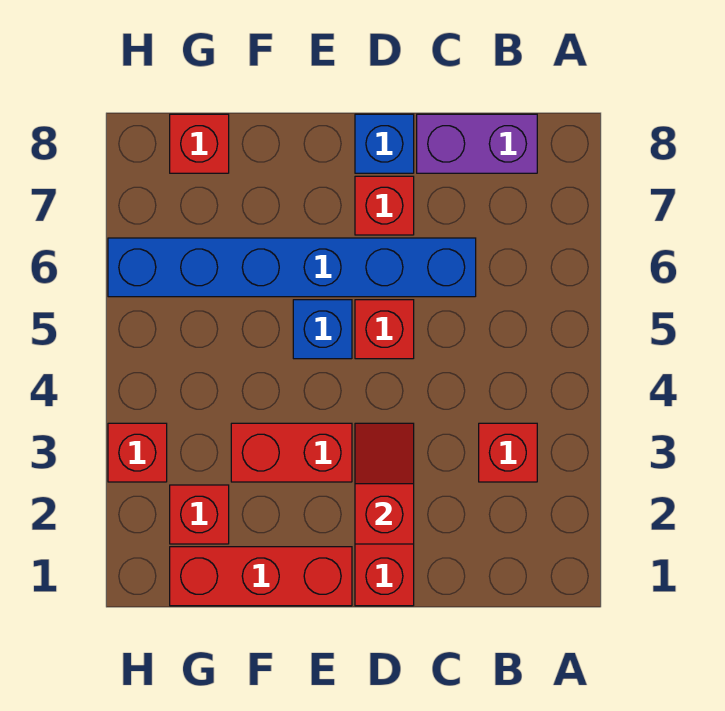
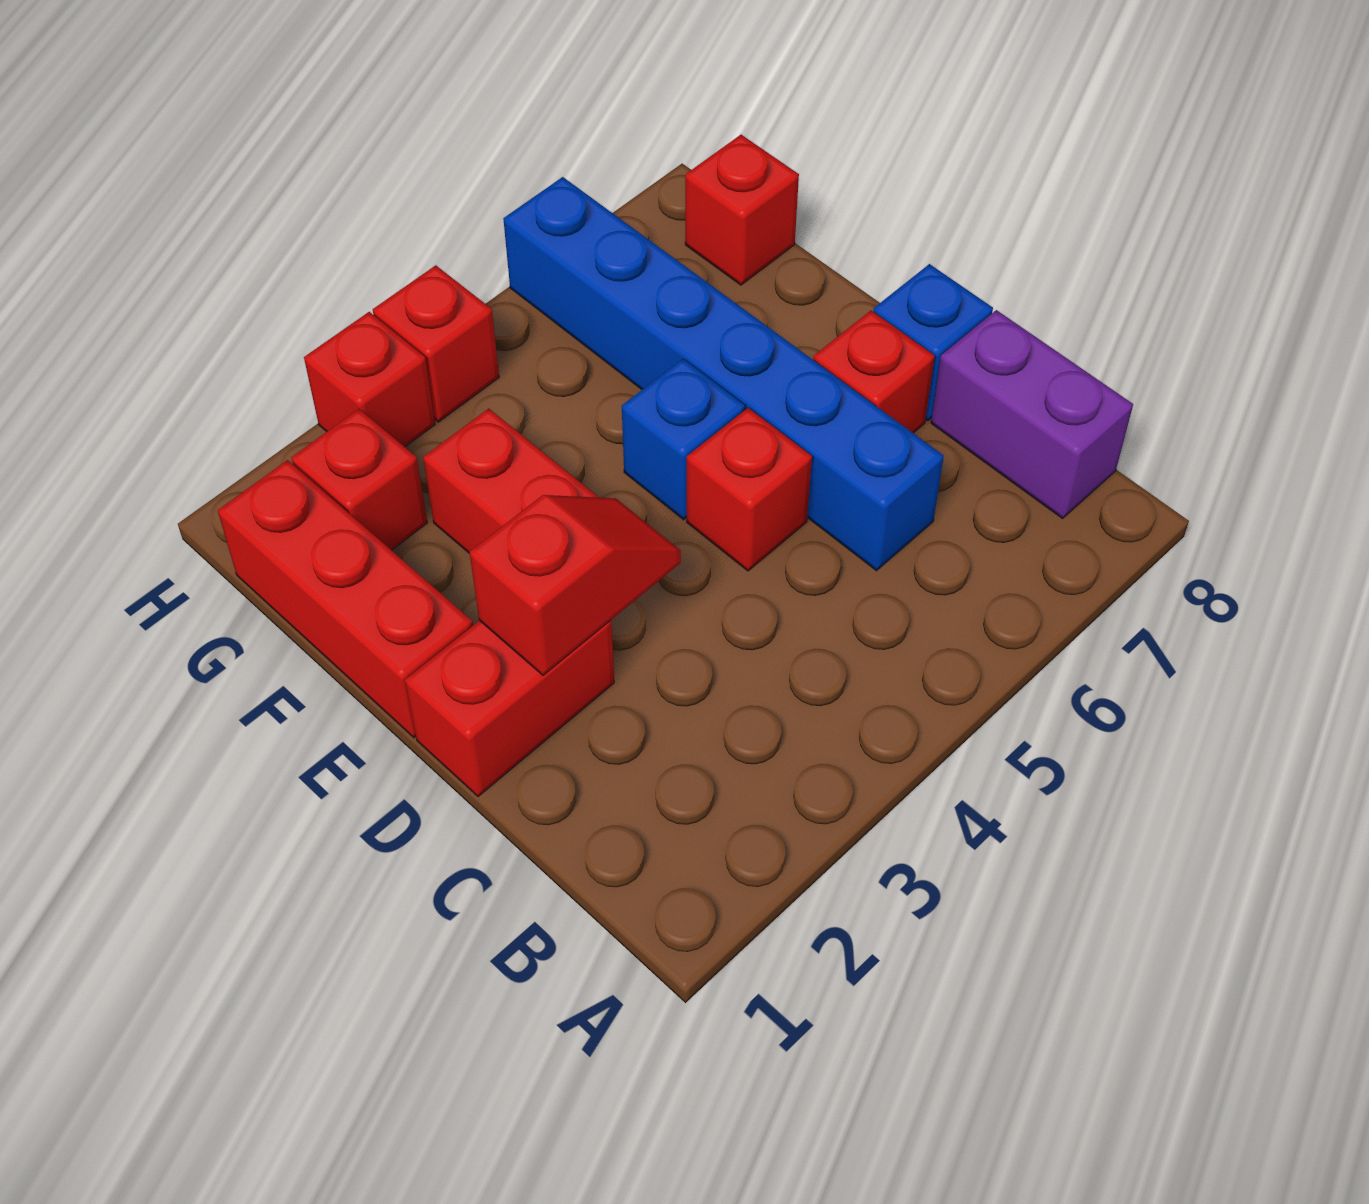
red 1x1 brick [479,423,537,482] -> red 1x1 brick moved to [373,265,499,422]

